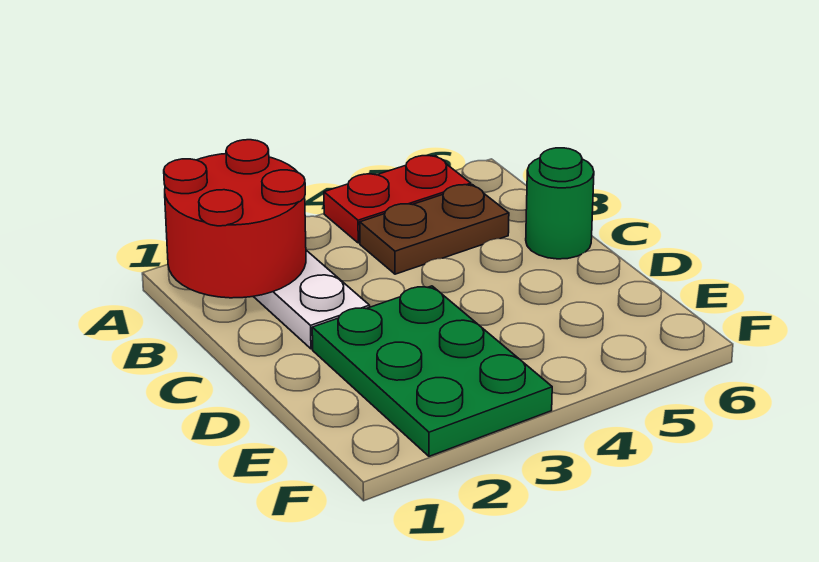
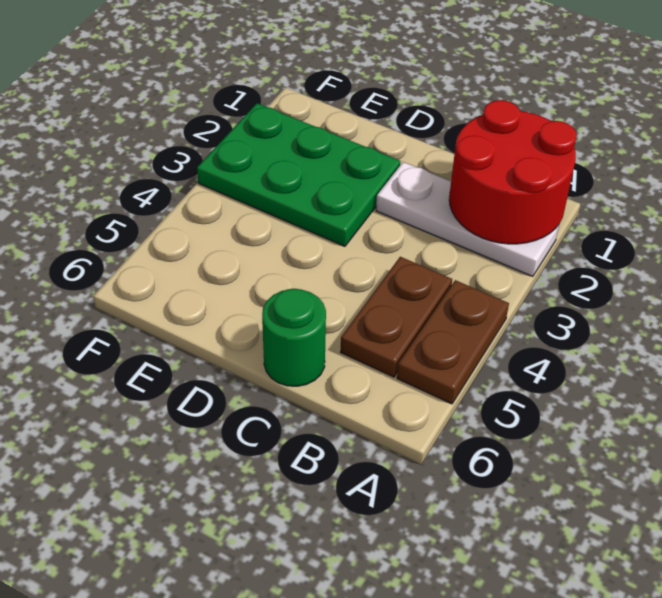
red 1x2 plate [324,156,471,243] -> brown 1x2 plate [397,280,509,404]

